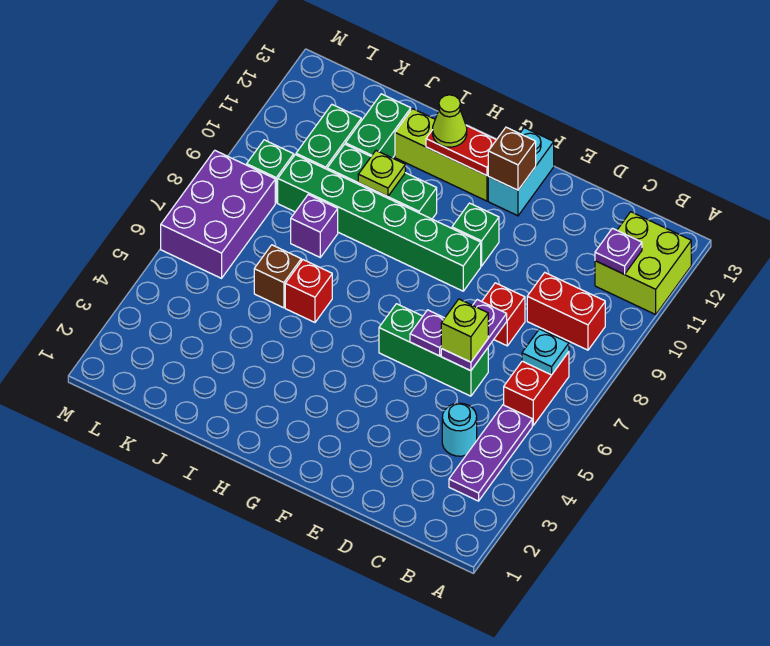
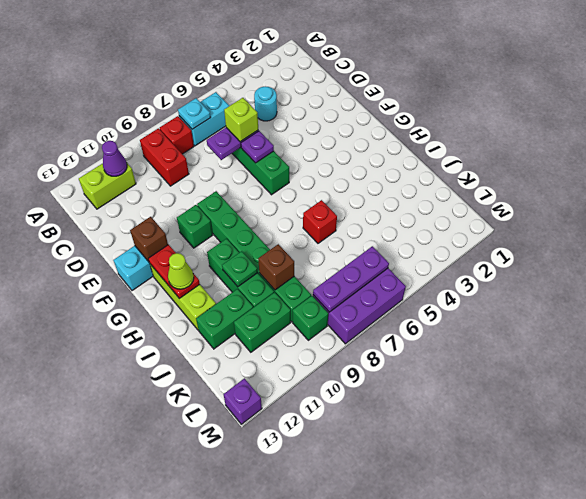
lime 2x2 brick [595,212,691,315] -> lime 1x2 brick [79,163,136,209]
purple 1x3 plate [449,405,532,501] -> purple 1x3 plate moved to [313,246,389,312]
red 1x2 brick [504,352,569,425] -> cyan 1x2 brick [179,92,229,146]
purple 1x1 plate [595,228,642,274] -> purple 1x1 cone [102,141,127,176]
red 1x1 brick [482,283,525,346] -> red 1x1 brick moved to [160,116,194,154]
lime 1x1 plate [358,151,405,196] -> green 1x1 plate [222,251,258,287]
brown 1x1 brick [254,245,301,308] -> brown 1x1 brick moved to [258,244,294,290]
purple 1x1 brick [291,195,338,257] -> purple 1x1 brick moved to [224,378,262,424]

